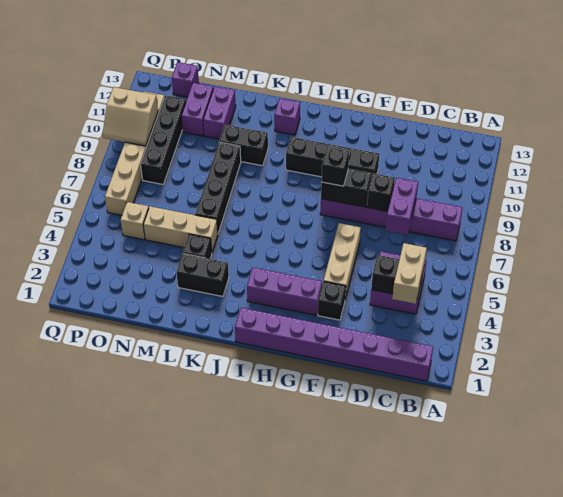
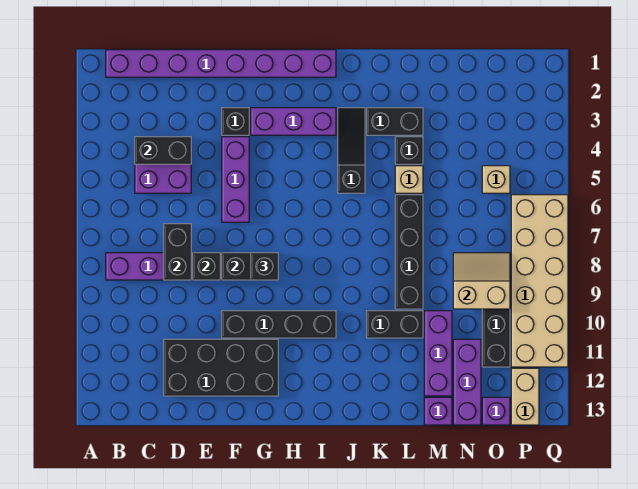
tan 1x2 brick [392,243,427,304] -> tan 1x2 brick moved to [511,368,539,425]
purple 1x2 brick [386,178,418,235] -> black 1x2 brick [164,224,191,280]
none -> black 2x4 brick [164,339,278,396]
tan 1x3 brick [324,223,361,299] -> purple 1x3 brick [222,137,249,222]
none -> black 1x3 slope [338,108,365,193]
purple 1x1 brick [274,99,300,135] -> purple 1x1 brick moved to [424,397,452,425]
tan 1x3 brick [143,206,218,252] -> tan 1x1 brick [395,166,423,193]
purple 1x2 brick [203,87,236,139] -> purple 1x3 brick [424,311,452,396]
purple 1x2 brick [181,83,213,136] -> purple 1x3 brick [453,339,481,425]
tan 1x6 brick [105,92,165,215] -> tan 2x6 brick [511,195,568,367]
tan 2x2 slope [103,87,158,146] -> tan 2x2 slope moved to [453,253,510,309]

